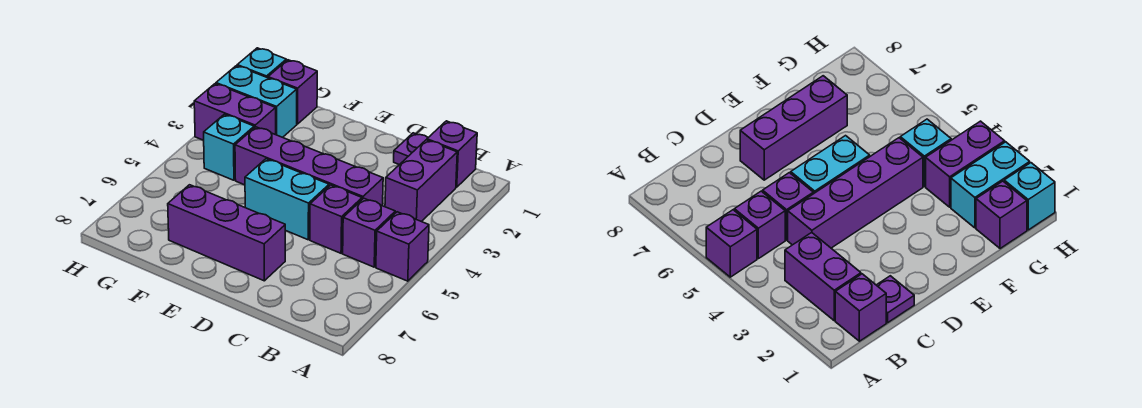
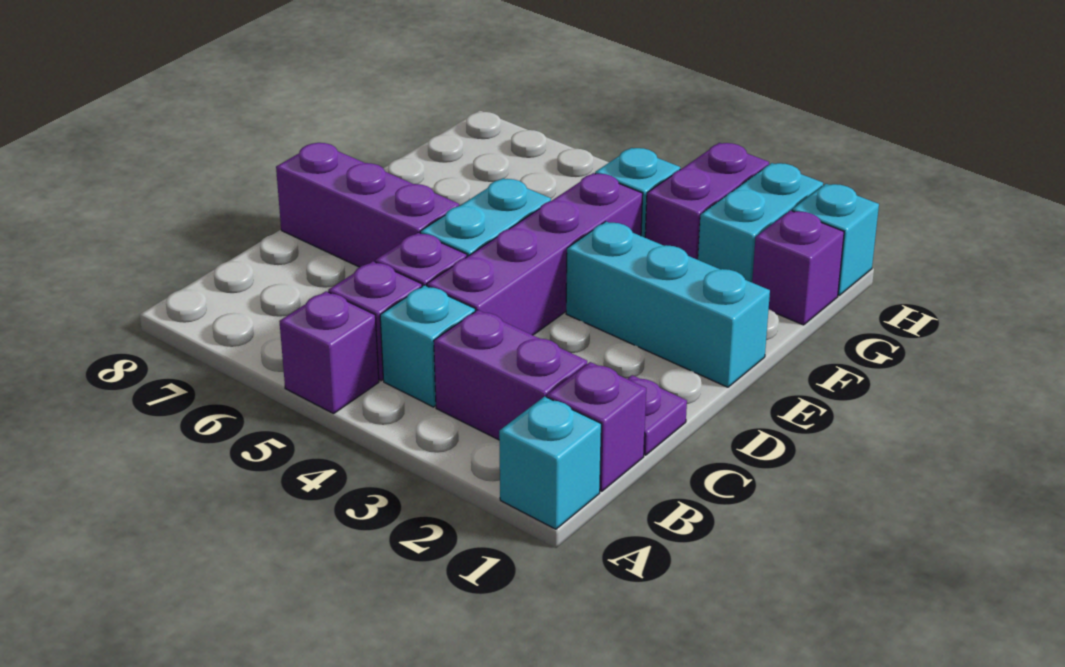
none -> cyan 1x1 brick [499,396,601,529]
none -> cyan 1x1 brick [380,285,475,407]
purple 1x3 brick [168,185,285,281] -> purple 1x3 brick turned to [276,143,459,267]
none -> cyan 1x3 brick [566,221,770,387]

